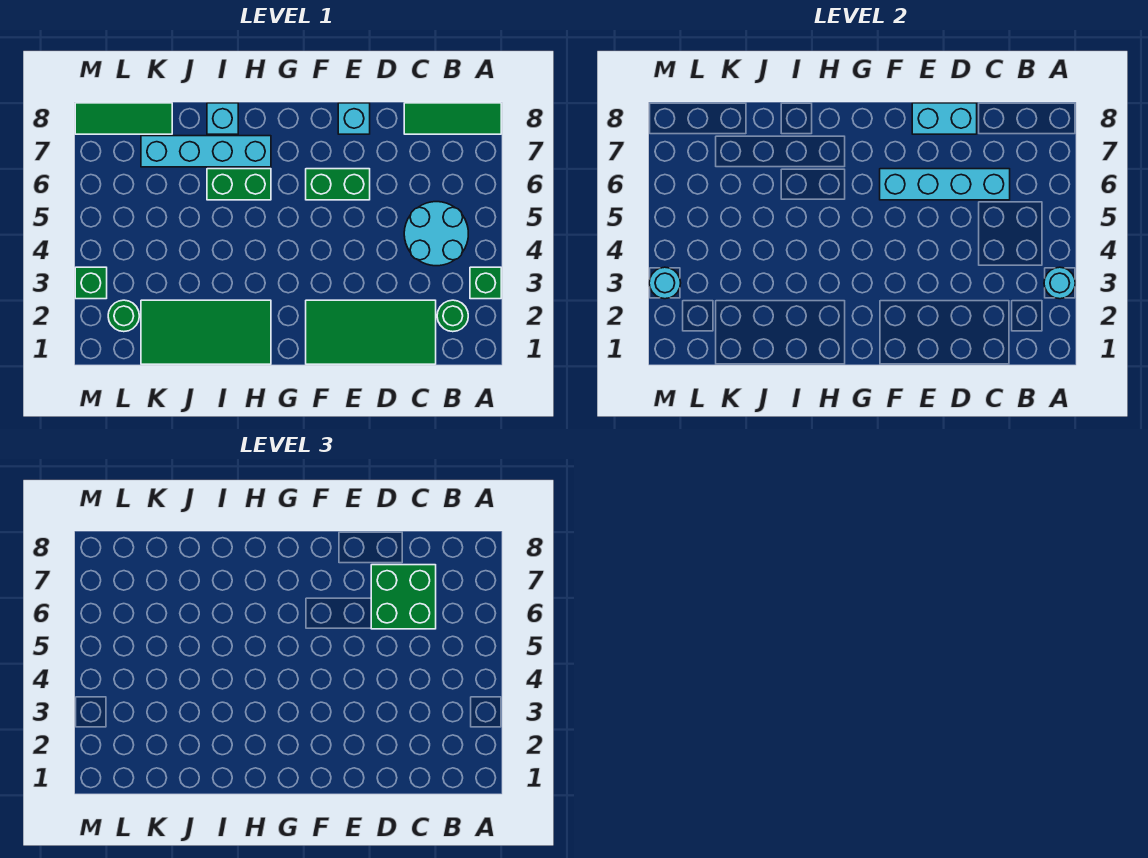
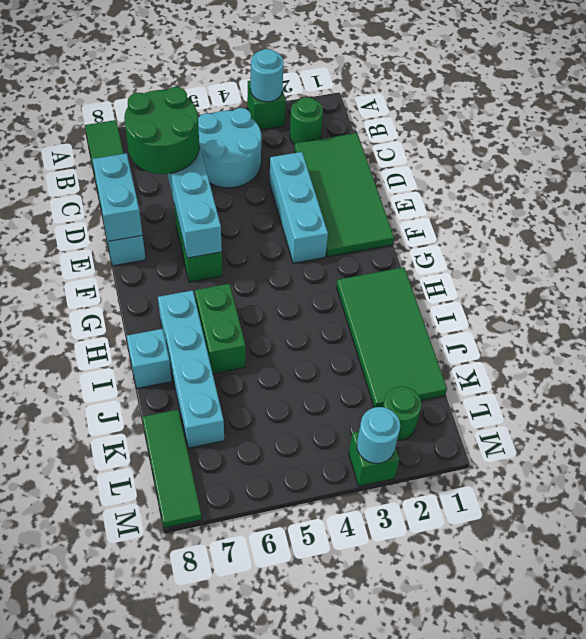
green 2x2 brick [371,565,436,629] -> green 2x2 round brick [124,87,199,174]
none -> cyan 1x3 brick [269,152,328,263]

